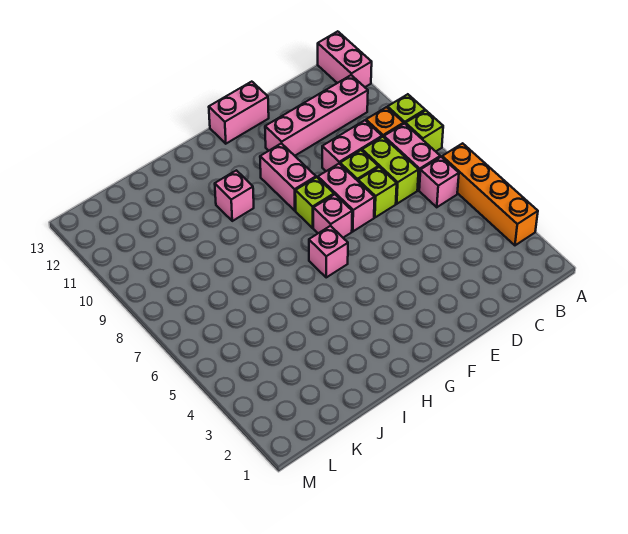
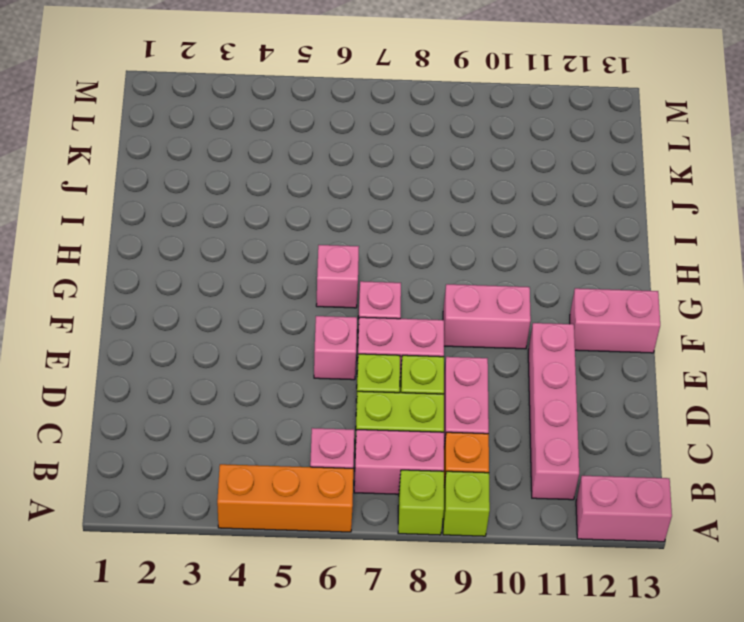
orange 1x4 brick [442,143,538,245] -> orange 1x3 brick [217,464,353,532]
pink 1x2 brick [209,82,269,144] -> pink 1x2 brick turned to [570,288,660,353]
lime 1x1 brick [295,177,334,228] -> none
pink 1x1 brick [215,170,254,221] -> pink 1x1 brick moved to [314,316,357,380]

